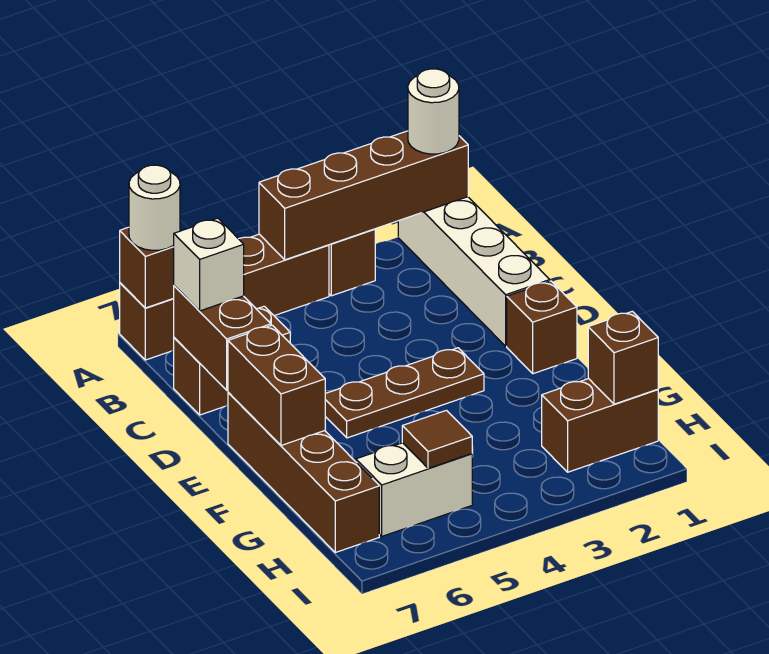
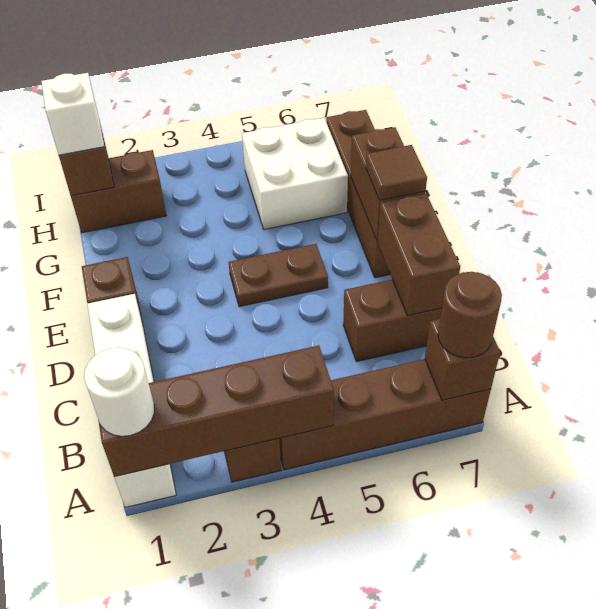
white 1x1 round brick [129,165,180,250] -> brown 1x1 round brick [438,272,502,358]
white 1x1 brick [174,218,244,311] -> white 1x1 brick moved to [41,73,104,155]
brown 1x3 plate [325,348,484,438] -> brown 1x2 plate [228,244,328,307]
white 1x2 brick [356,443,472,536] -> white 2x2 brick [242,118,348,230]
brown 1x1 tile [402,410,472,468] -> brown 1x1 tile moved to [366,145,427,200]

